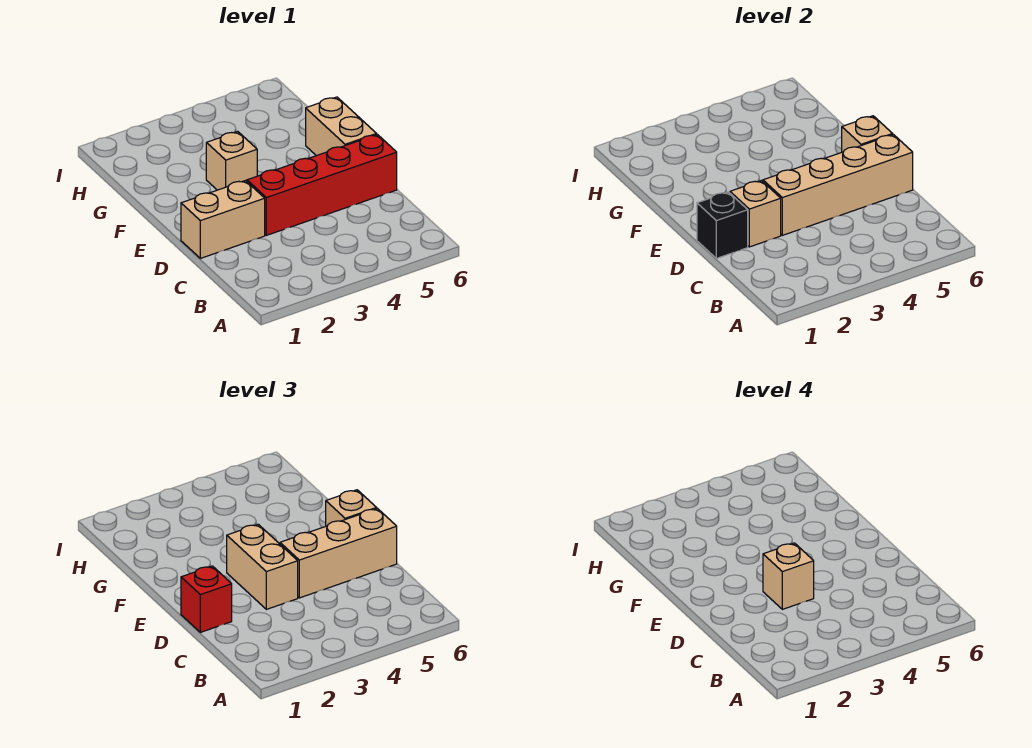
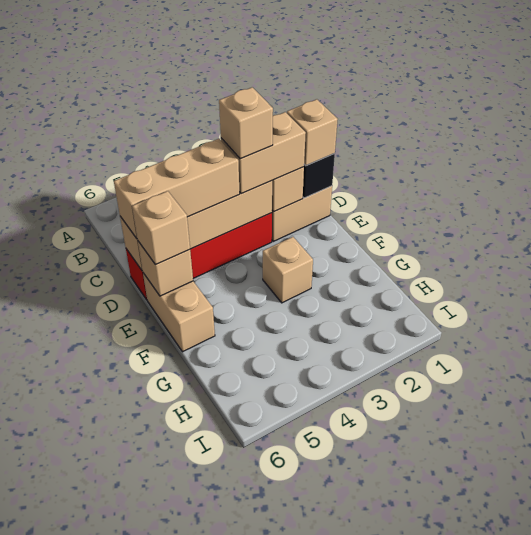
red 1x1 brick [181,566,232,632] -> tan 1x1 brick [287,99,338,166]
tan 1x2 brick [227,524,298,609] -> tan 1x2 brick turned to [221,112,306,194]

